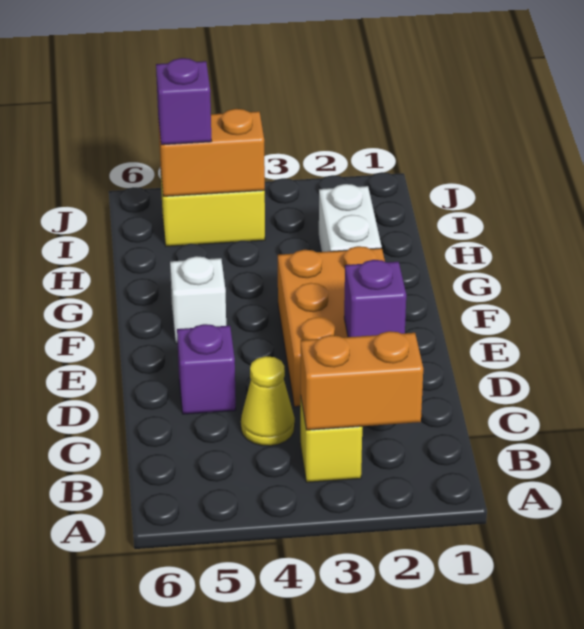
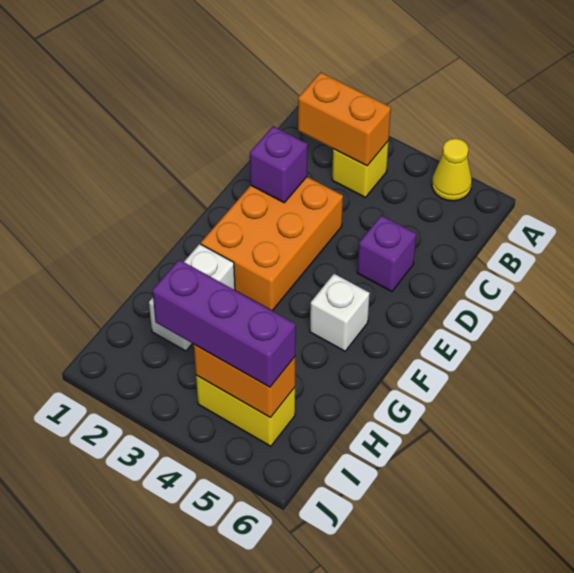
yellow 1x1 cone [241,356,295,446] -> yellow 1x1 cone moved to [432,138,472,201]
purple 1x1 brick [156,58,211,145] -> purple 1x3 brick [152,260,296,387]

